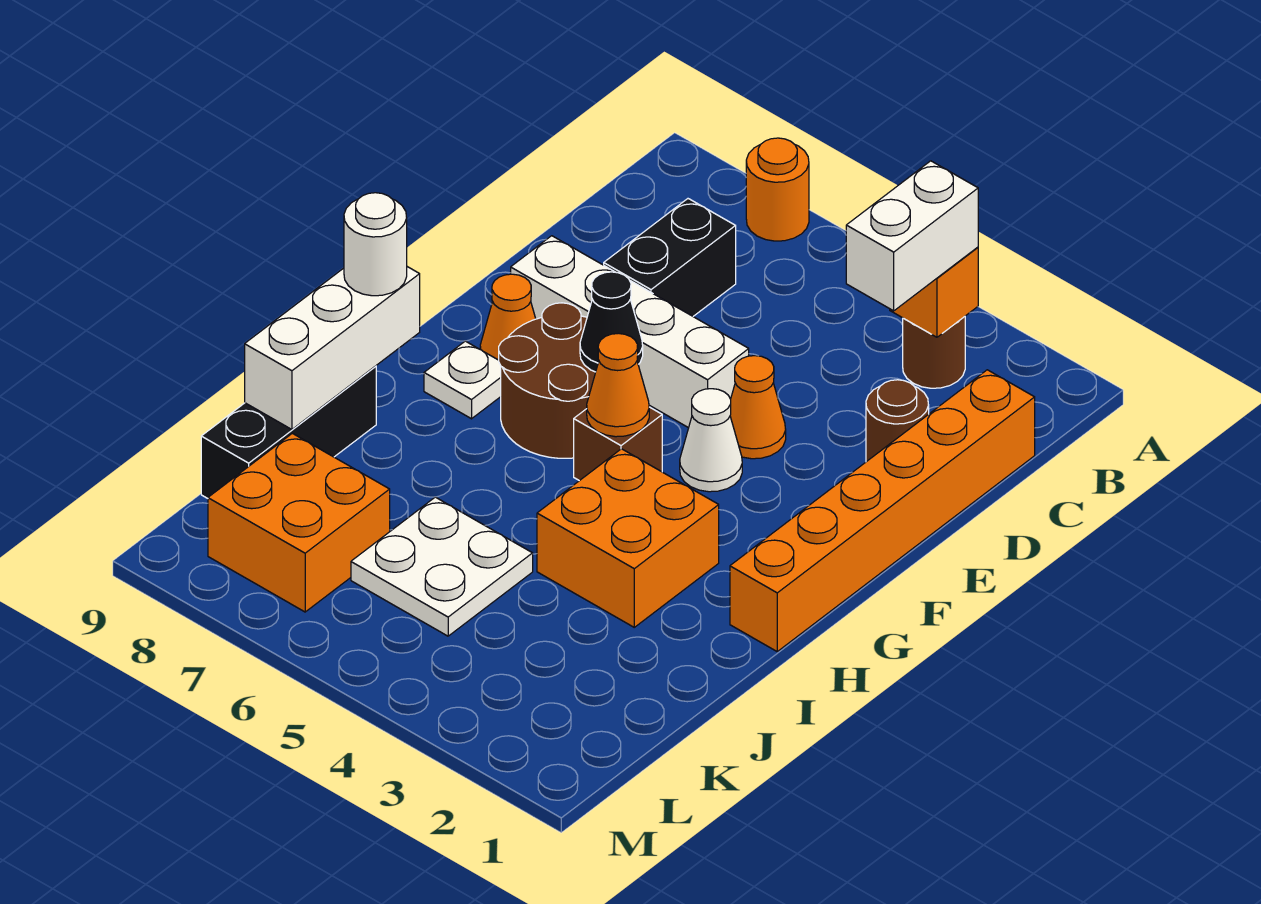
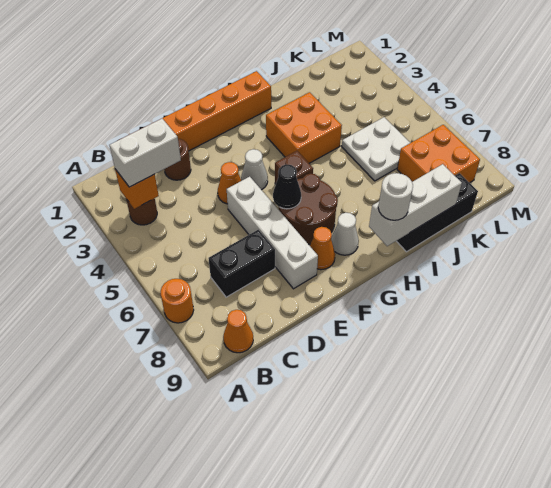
orange 1x1 cone [587,333,649,437] -> orange 1x1 cone moved to [223,310,253,353]
white 1x1 plate [424,341,501,419] -> white 1x1 cone [331,213,359,255]

